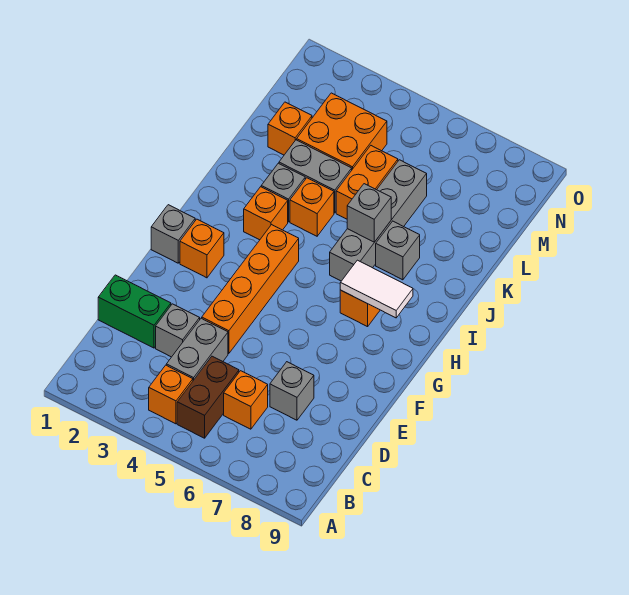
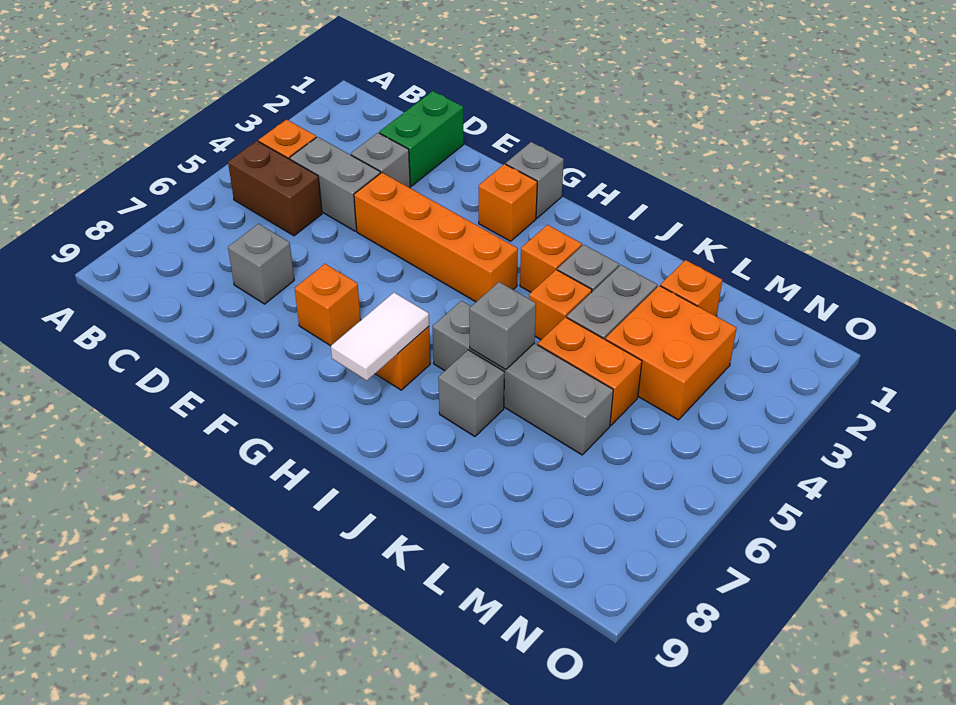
orange 1x1 brick [224,371,268,429] -> orange 1x1 brick moved to [295,264,361,346]

